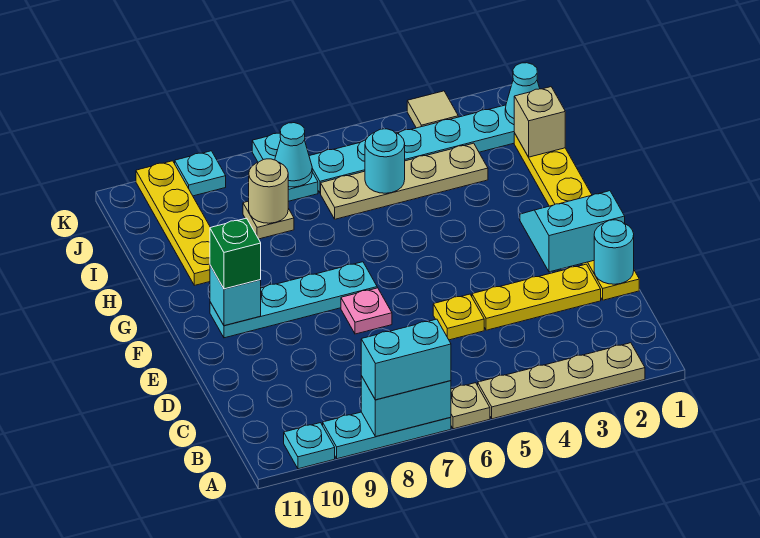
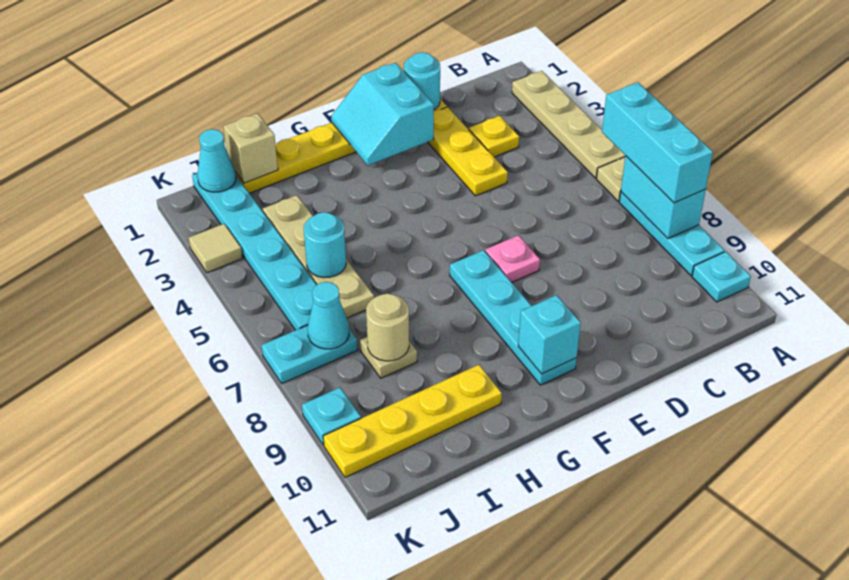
cyan 1x2 brick [361,319,451,400] -> cyan 1x3 brick [602,82,713,203]
yellow 1x1 plate [433,294,484,340] -> yellow 1x1 plate moved to [469,116,519,157]
green 1x1 brick [210,218,261,289] -> none

